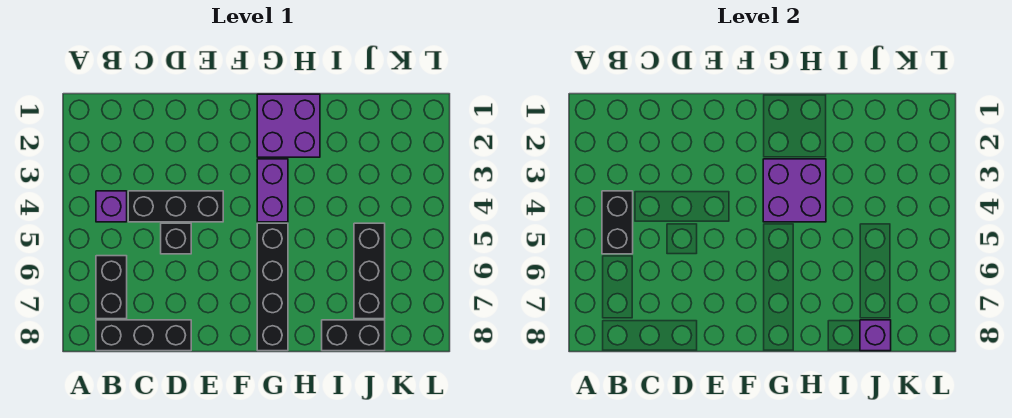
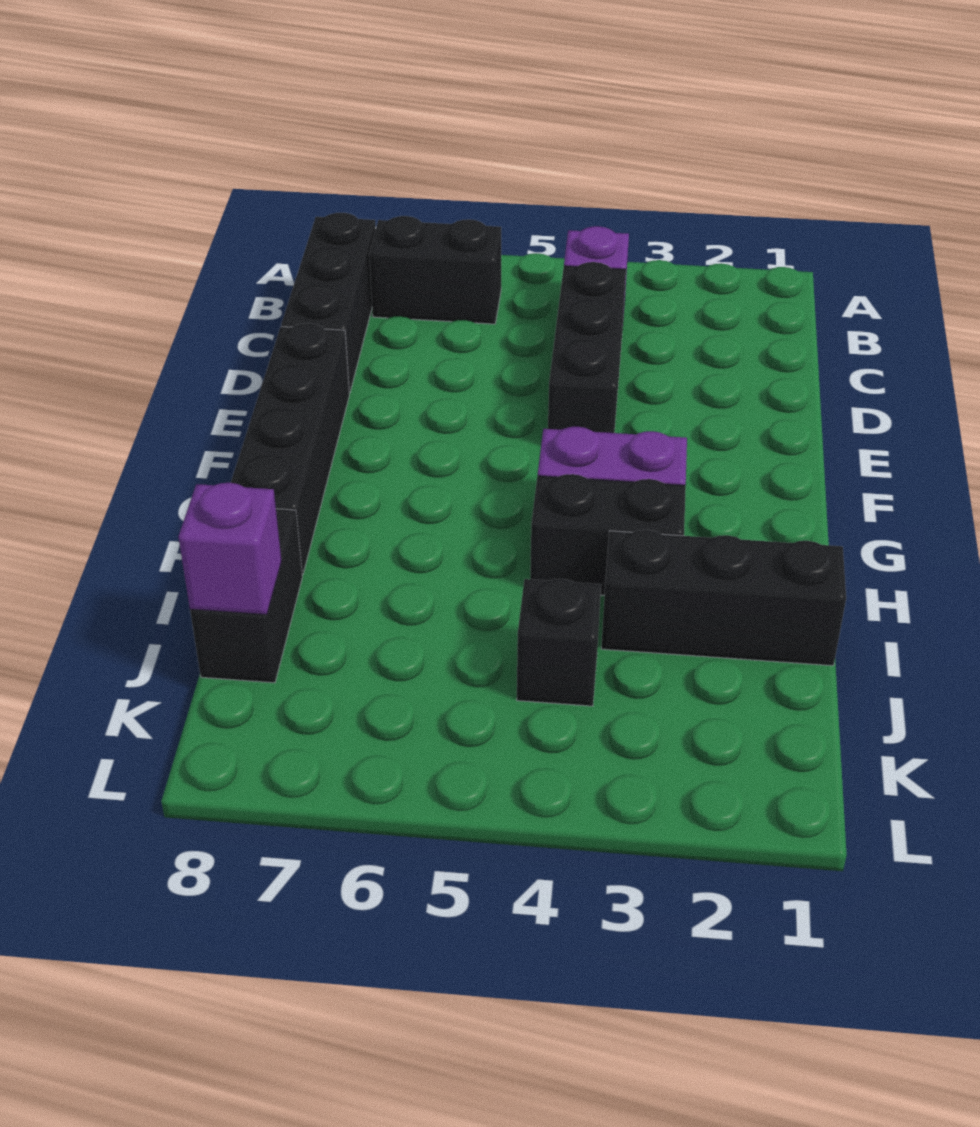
black 1x2 brick [602,191,633,254] -> black 1x2 brick moved to [530,474,686,595]
black 1x1 brick [161,223,191,254] -> black 1x1 brick moved to [517,579,601,706]
purple 2x2 brick [257,94,320,157] -> none
purple 2x2 brick [763,159,826,222] -> none
black 1x4 brick [257,223,288,351] -> black 1x4 brick turned to [231,323,349,575]
black 1x3 brick [354,223,385,319] -> black 1x3 brick moved to [601,530,846,666]

